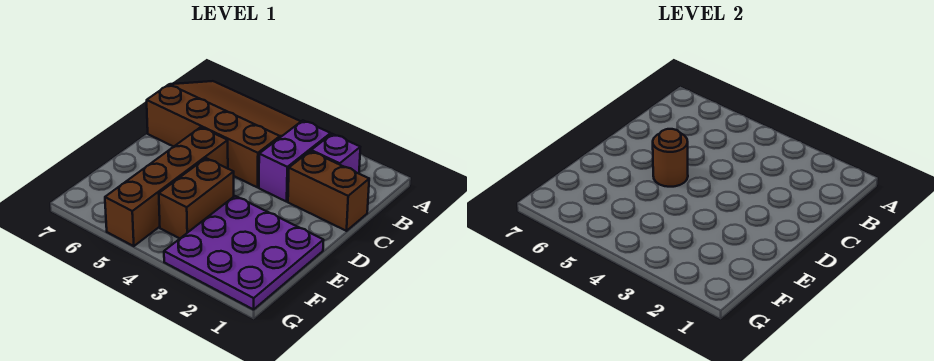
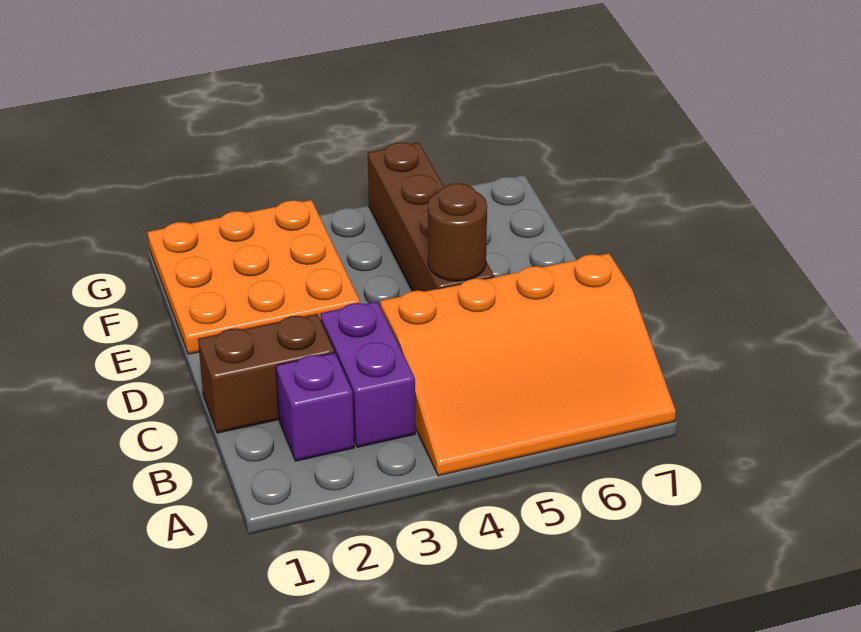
brown 3x4 slope [147,81,301,187] -> orange 3x4 slope [380,253,676,476]
purple 3x3 plate [164,196,324,310] -> orange 3x3 plate [148,200,360,354]
brown 1x2 brick [159,158,234,238] -> none

